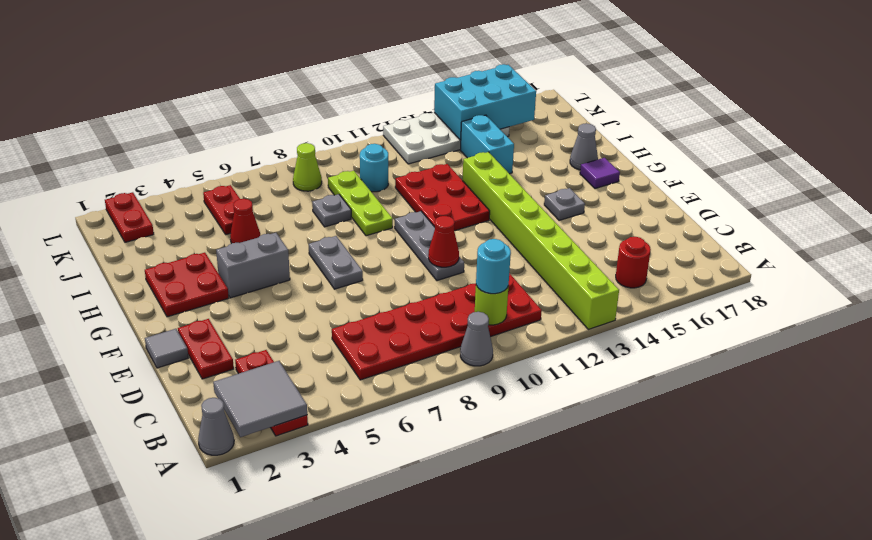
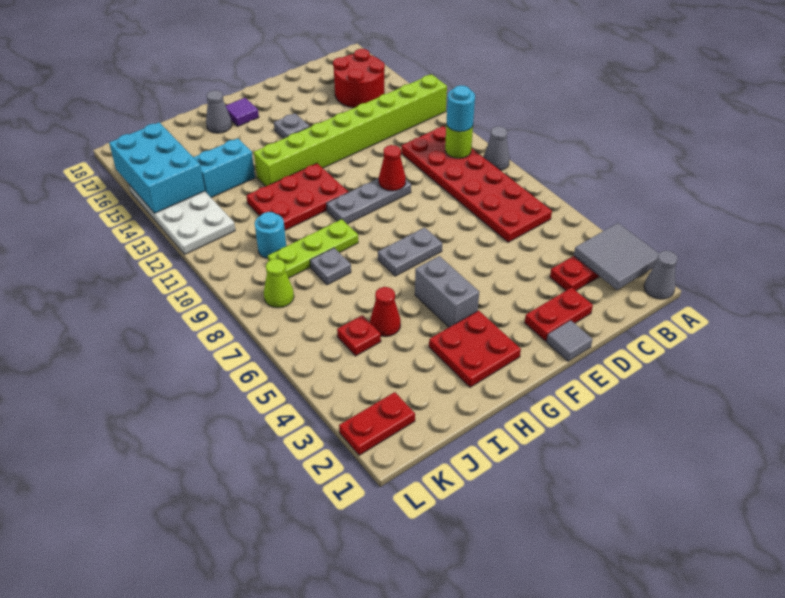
red 1x1 round brick [616,237,651,288] -> red 2x2 round brick [333,49,385,108]
red 1x2 plate [203,185,240,235] -> red 1x1 plate [337,315,381,356]

